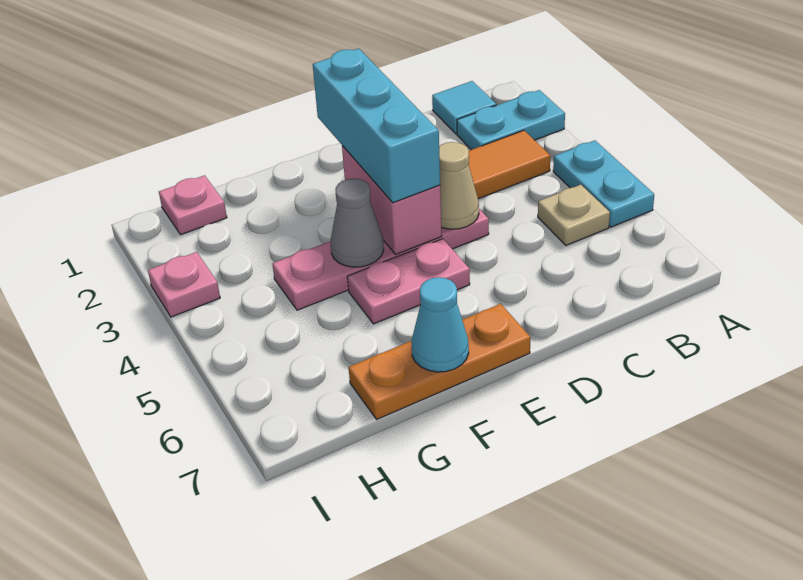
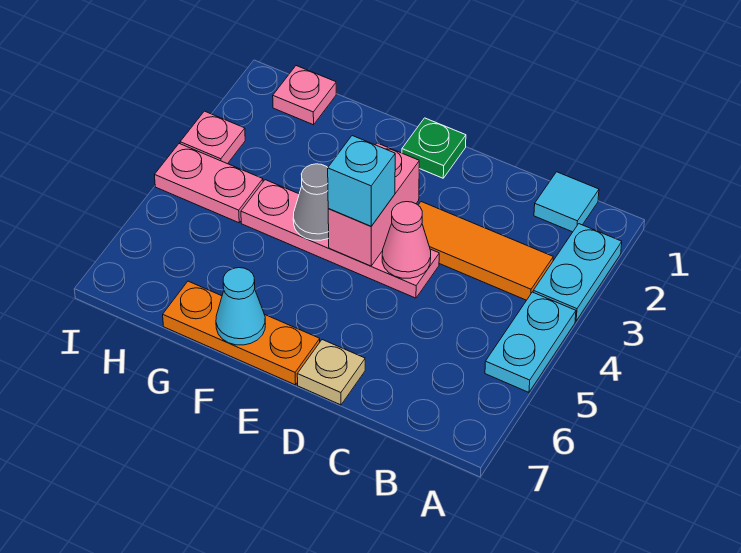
cyan 1x2 plate [457,90,565,150] -> cyan 1x2 plate turned to [533,224,622,321]
tan 1x1 plate [538,185,610,245] -> tan 1x1 plate moved to [297,340,365,405]
tan 1x1 cone [439,142,479,229] -> pink 1x1 cone [382,202,431,278]
none -> green 1x1 plate [402,118,466,178]
cyan 1x3 brick [313,49,440,203] -> cyan 1x1 brick [328,136,395,226]
pink 1x2 plate [347,239,470,324] -> pink 1x2 plate moved to [155,144,263,223]

